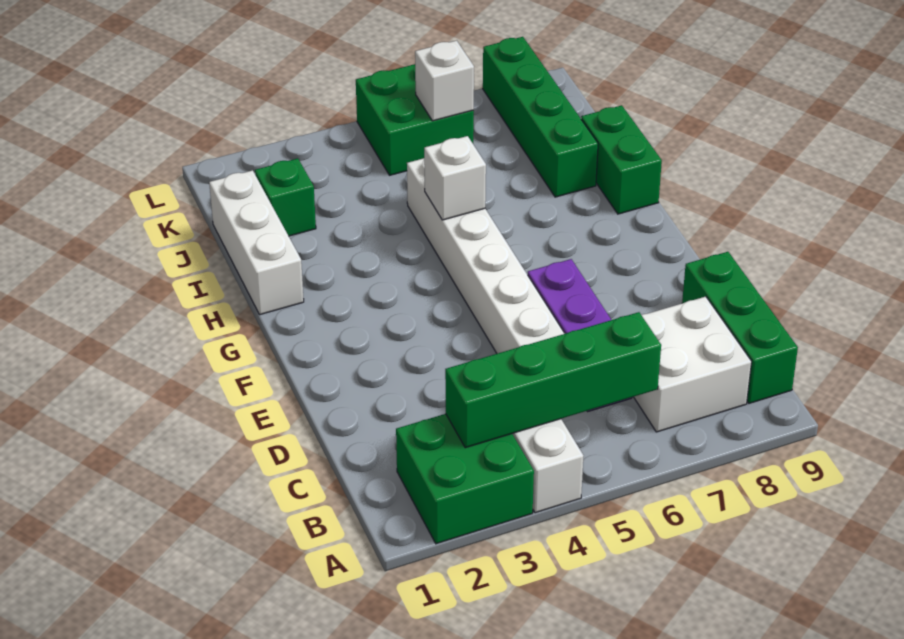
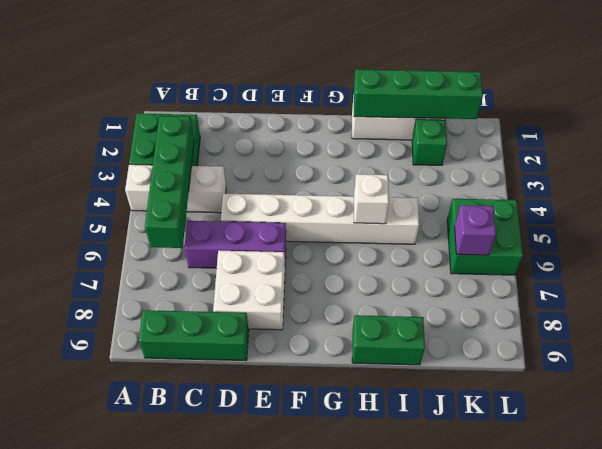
white 2x2 brick [634,297,752,432] -> white 2x2 brick moved to [213,251,285,330]
green 1x4 brick [483,37,598,197] -> green 1x4 brick moved to [354,69,483,119]
white 1x1 brick [415,41,474,121] -> purple 1x1 brick [454,205,496,255]

